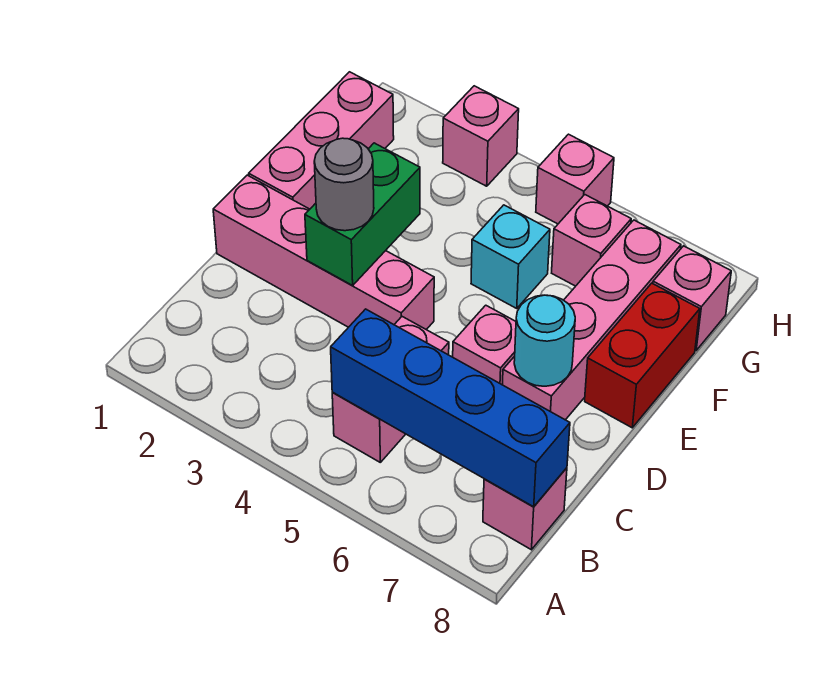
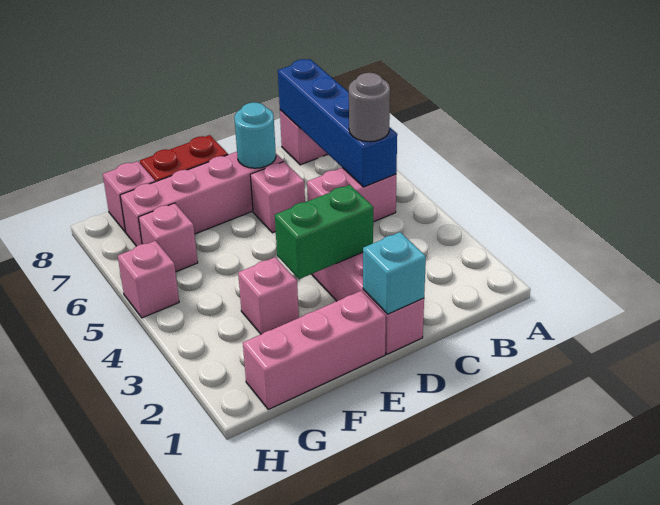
grey 1x1 round brick [314,138,374,231] -> grey 1x1 round brick moved to [349,73,390,142]
cyan 1x1 brick [471,205,550,308] -> cyan 1x1 brick moved to [363,232,426,314]
pink 1x1 brick [443,86,519,186] -> pink 1x1 brick moved to [238,257,299,334]

